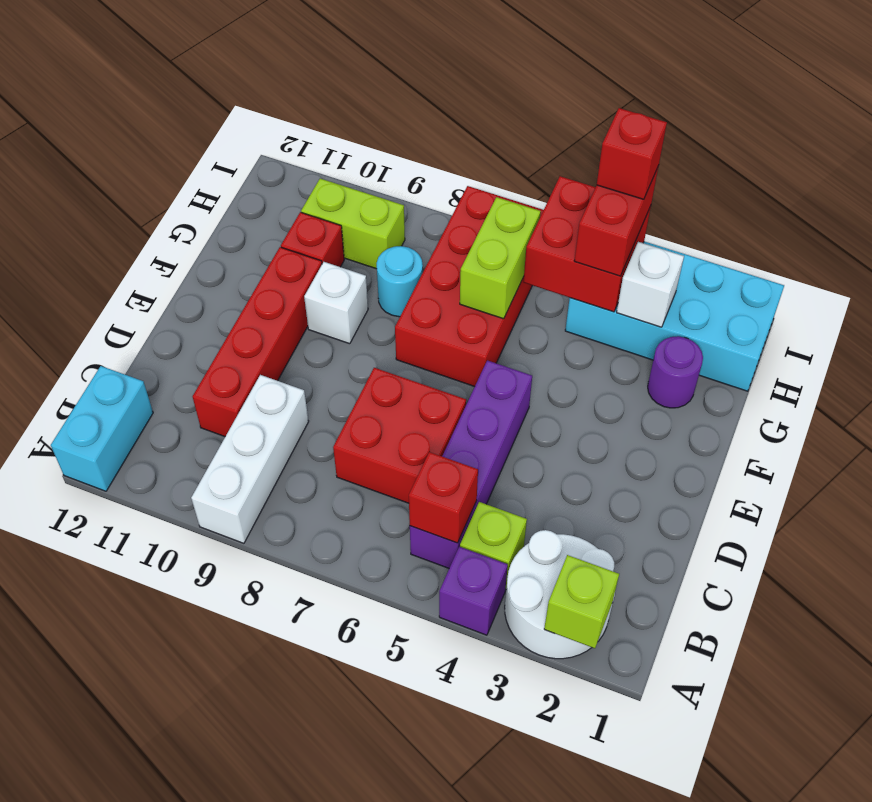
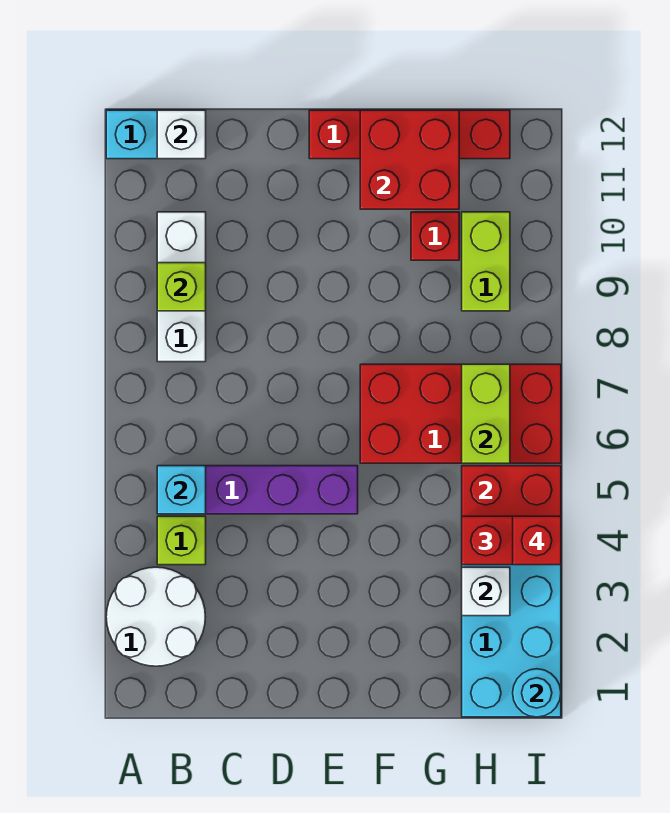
lime 1x1 brick [544,555,619,648] -> lime 1x1 brick moved to [157,263,206,311]
purple 1x1 brick [439,547,508,635] -> none
white 1x3 brick [191,375,309,543] -> white 1x3 brick turned to [157,212,206,362]
red 1x1 brick [409,452,478,543] -> cyan 1x1 brick [157,466,206,514]
red 2x2 brick [333,368,466,503] -> red 2x2 brick moved to [360,110,459,209]
red 1x4 brick [193,247,322,436] -> red 1x4 brick moved to [309,110,510,159]
white 1x1 brick [304,262,368,344] -> white 1x1 brick moved to [157,110,206,159]
purple 1x1 round brick [648,336,703,408] -> none
lime 1x2 brick [460,197,541,319] -> lime 1x2 brick turned to [462,364,510,463]
cyan 1x1 round brick [377,246,423,317] -> cyan 1x1 round brick moved to [513,669,561,717]

